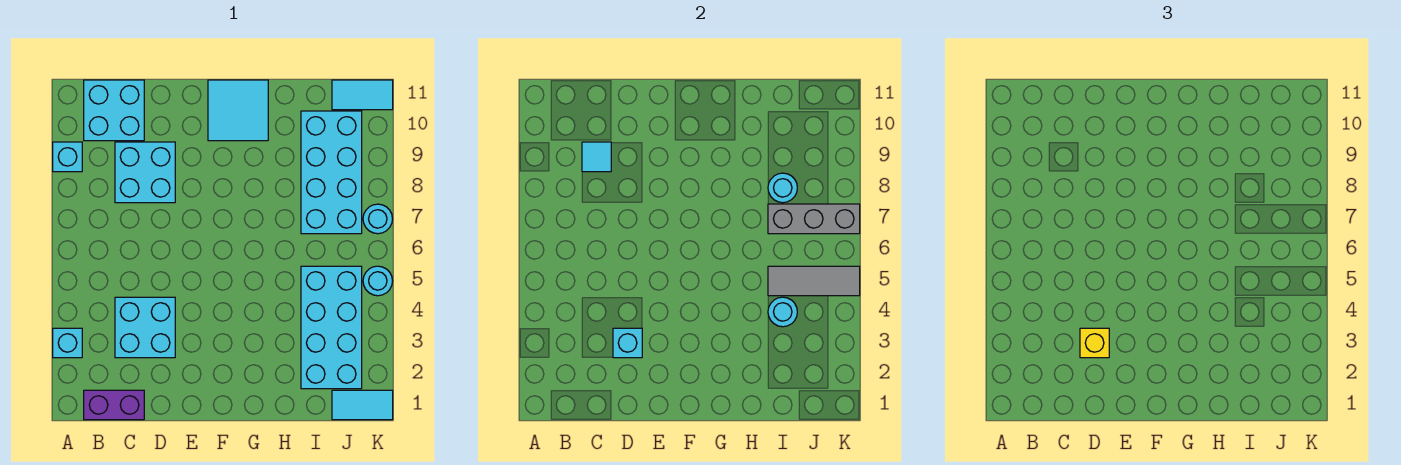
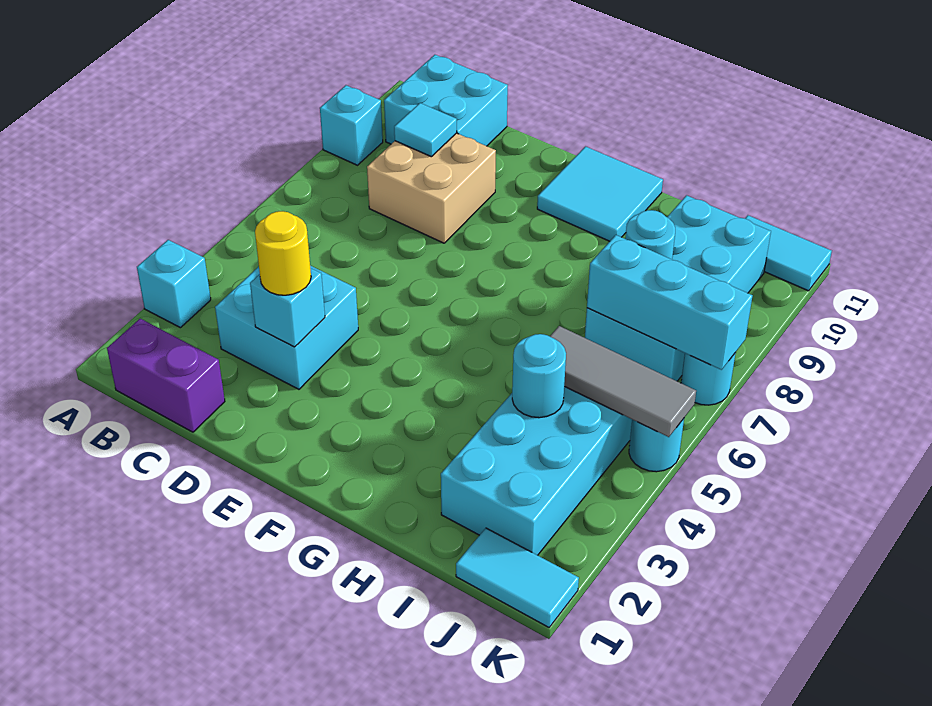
cyan 2x2 brick [115,142,175,203] -> tan 2x2 brick [367,133,496,243]
yellow 1x1 brick [1080,328,1109,358] -> yellow 1x1 round brick [255,211,311,295]
grey 1x3 brick [768,204,860,234] -> cyan 1x3 brick [587,235,753,370]

